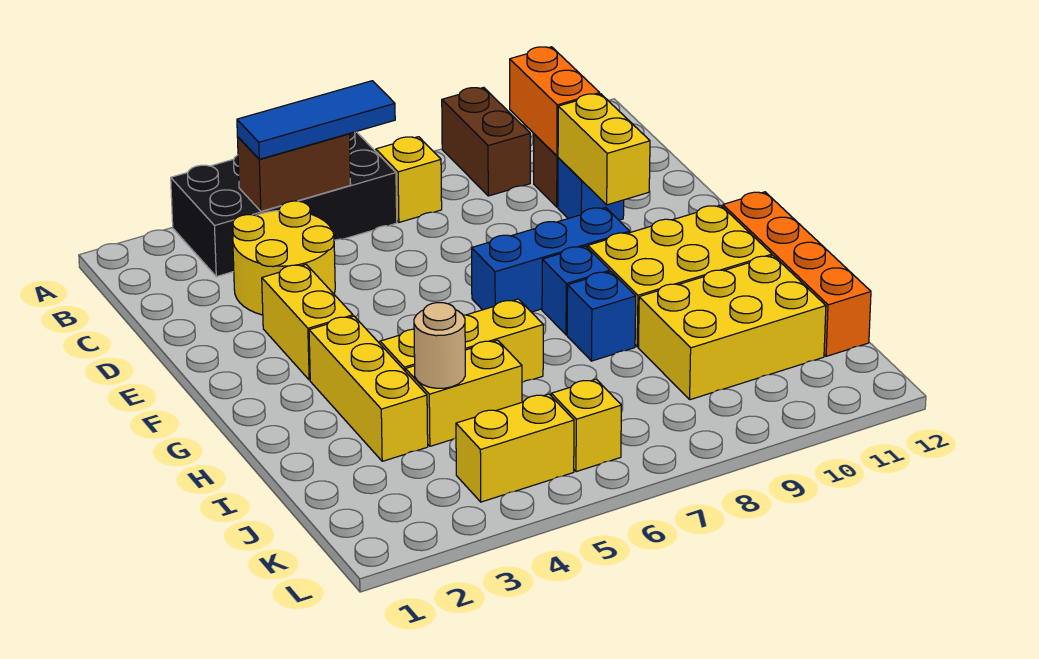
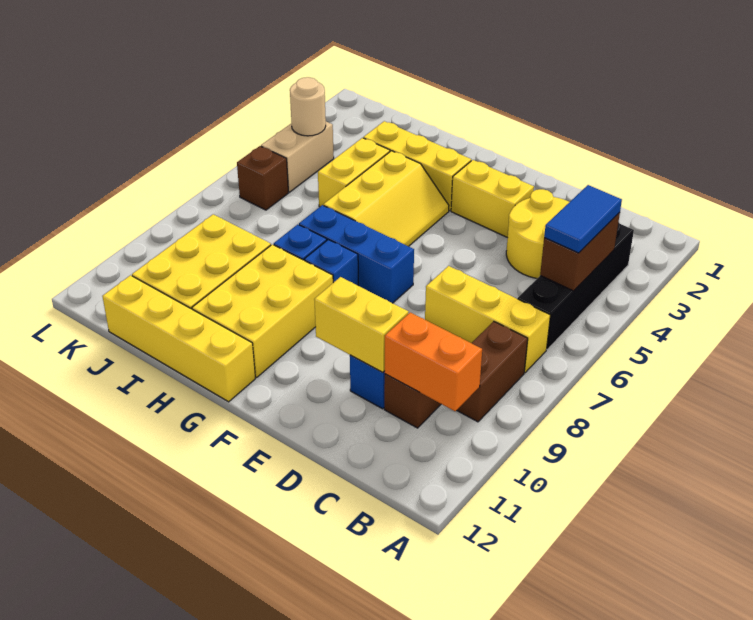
black 2x4 brick [171,132,397,277] -> black 1x4 brick [518,222,634,349]
brown 1x2 brick [442,87,530,196] -> brown 1x2 brick turned to [457,321,528,422]
blue 1x3 tile [237,81,395,159] -> blue 1x2 tile [544,185,622,253]
yellow 1x1 brick [376,137,442,222] -> yellow 1x3 brick [425,266,550,373]
blue 1x3 brick [472,207,630,312] -> blue 1x3 brick turned to [299,205,414,303]
orange 1x4 brick [723,192,871,356] -> yellow 1x4 brick [102,275,255,402]
tan 1x1 round brick [414,303,465,388] -> tan 1x1 round brick moved to [290,77,326,136]
yellow 1x2 brick [456,394,574,502] -> tan 1x2 brick [261,122,334,192]
yellow 1x1 brick [551,379,621,472] -> brown 1x1 brick [237,146,288,210]

